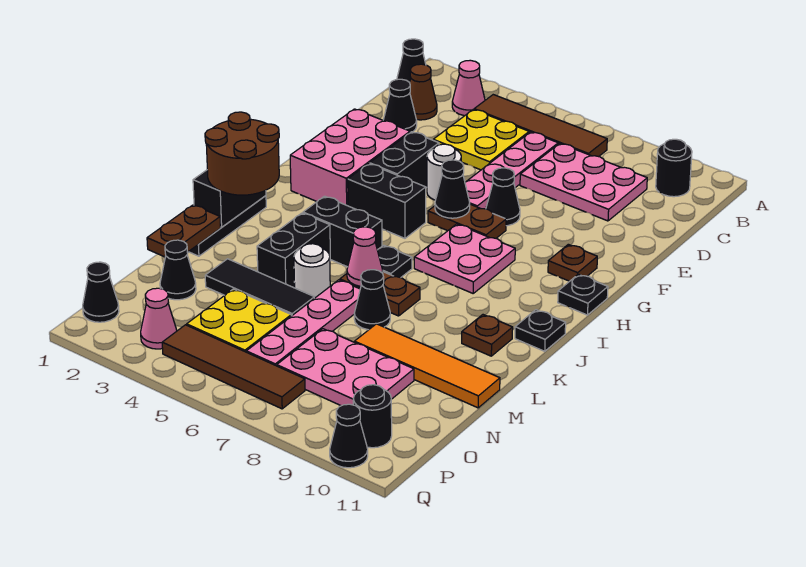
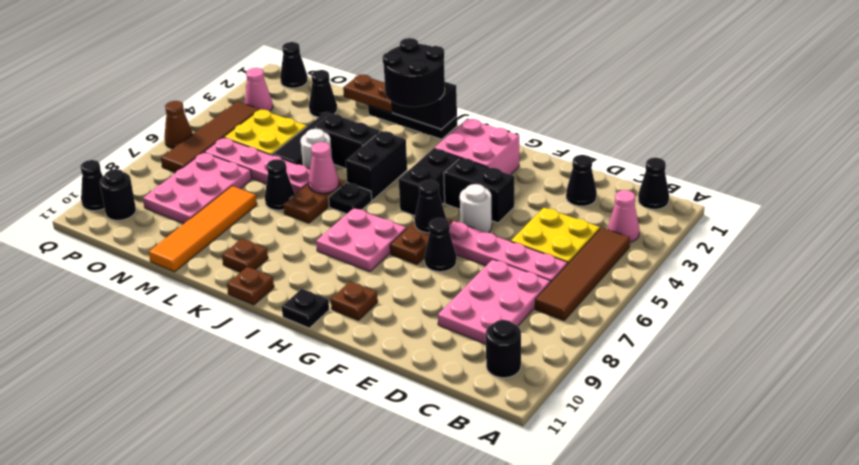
brown 1x1 cone [410,64,437,120] -> brown 1x1 cone moved to [164,101,193,149]
pink 2x3 brick [290,109,410,206] -> pink 2x2 brick [434,119,519,175]
brown 2x2 round brick [205,112,279,195] -> black 2x2 round brick [383,38,445,107]
black 1x1 plate [515,310,566,351] -> brown 1x1 plate [227,267,274,305]

